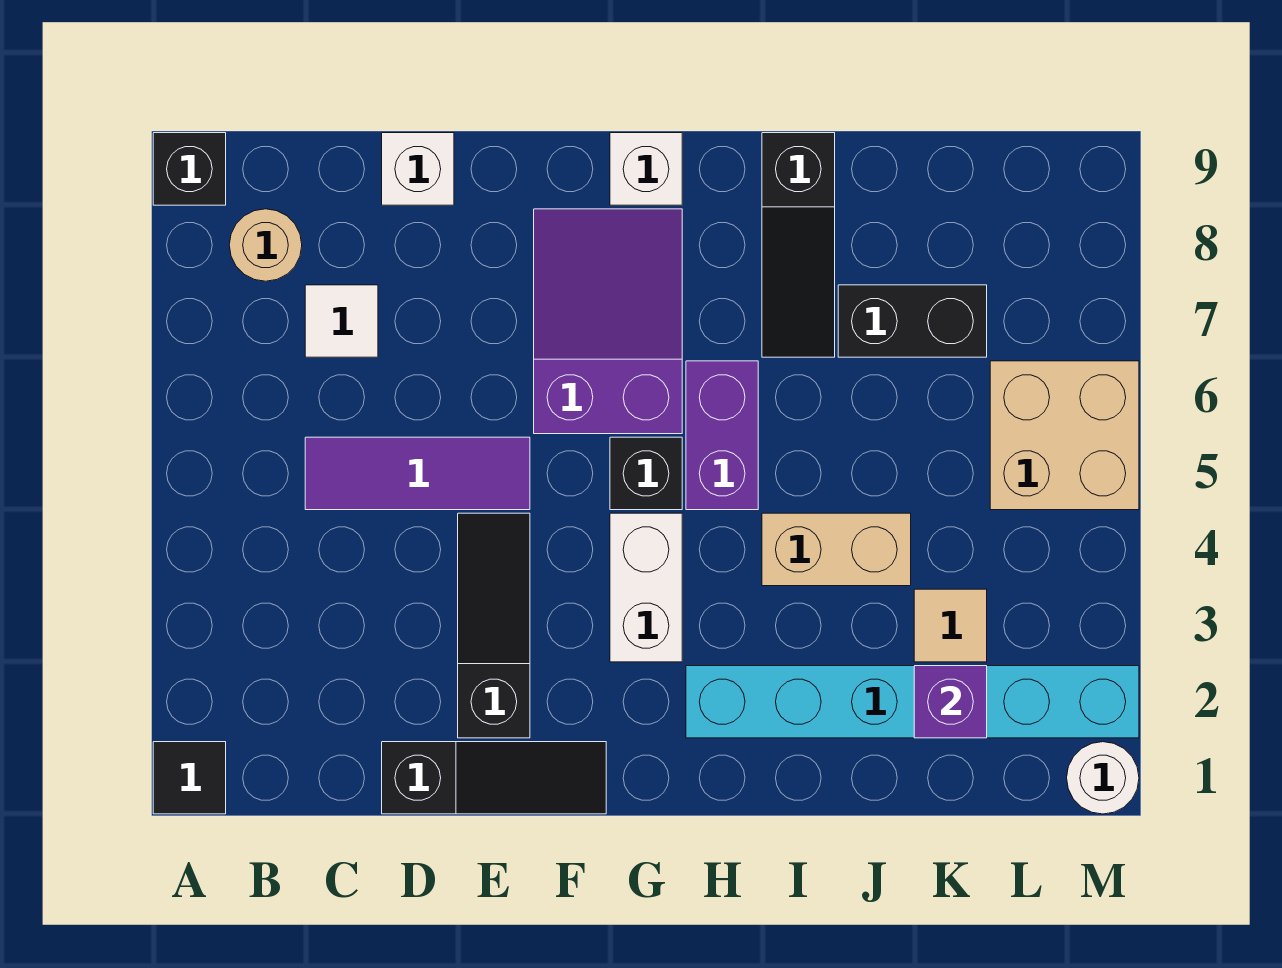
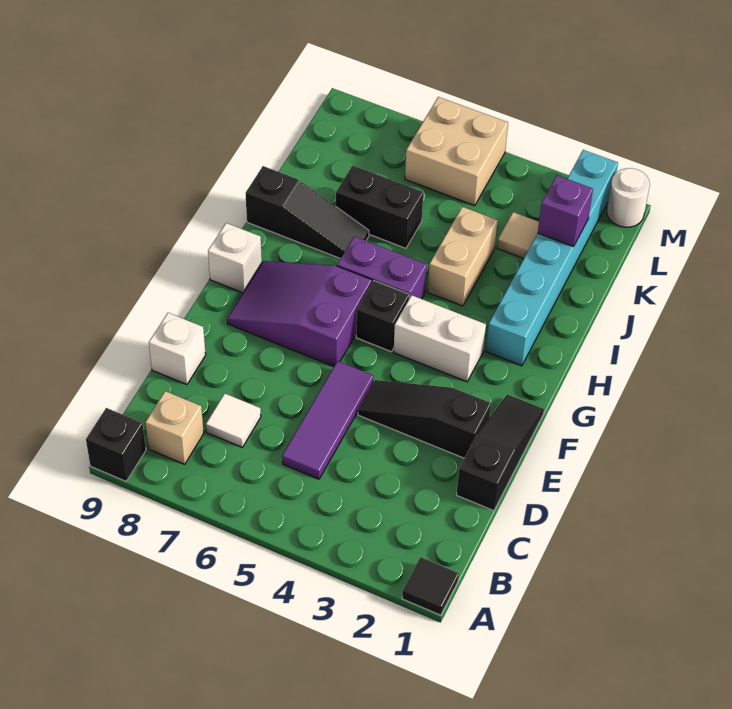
tan 1x1 round brick [229,209,302,281] -> tan 1x1 brick [145,391,204,464]
black 1x2 brick [838,285,987,357] -> black 1x2 brick turned to [336,165,423,248]

